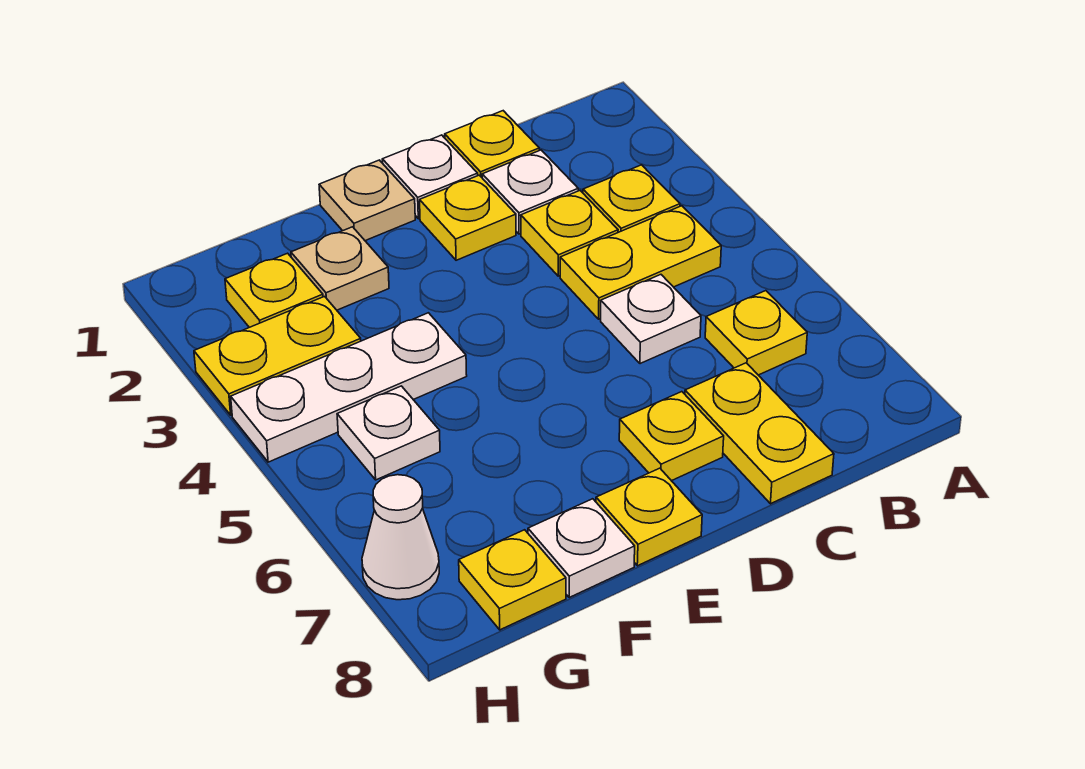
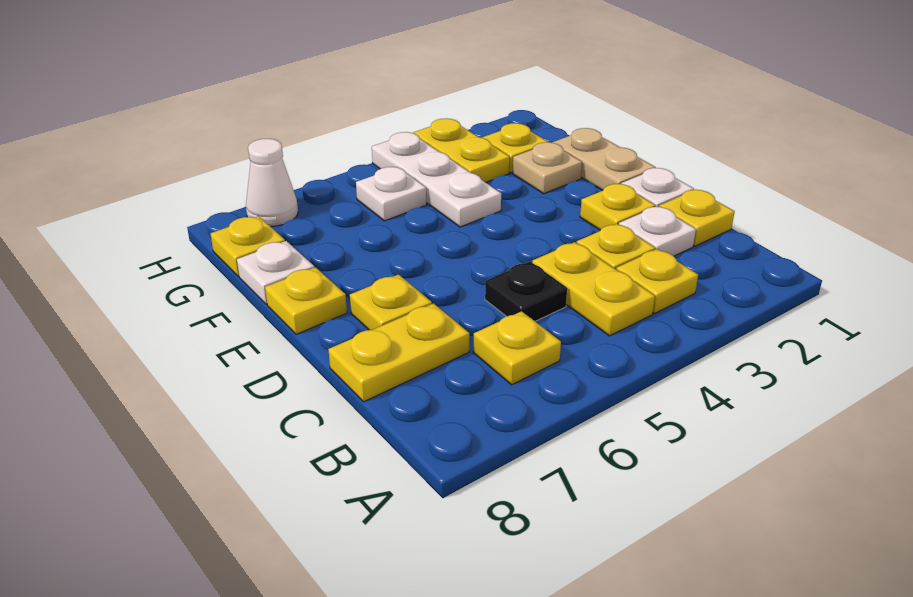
white 1x1 plate [601,275,701,364] -> black 1x1 plate [485,262,567,321]
tan 1x1 plate [319,160,415,241] -> tan 1x2 plate [552,128,656,191]

